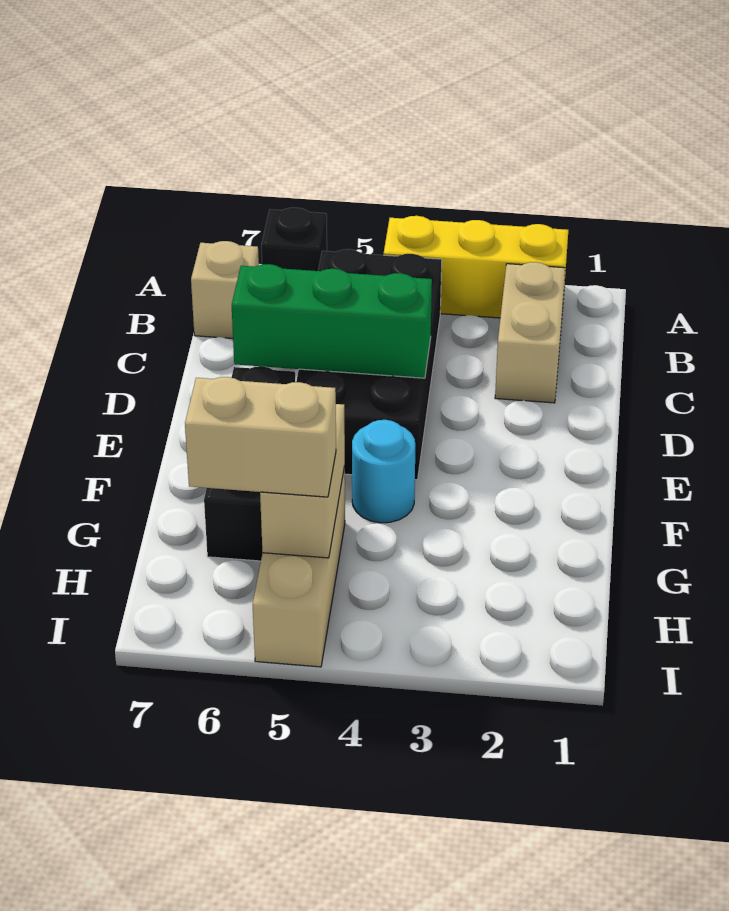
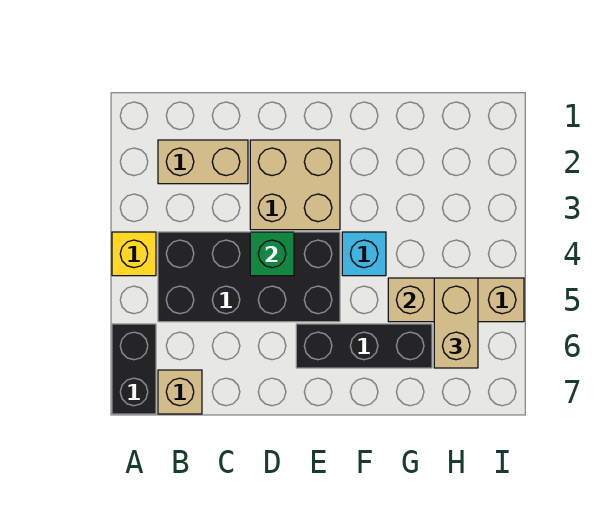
yellow 1x3 brick [384,216,568,318] -> yellow 1x1 brick [112,232,156,276]
black 1x1 brick [261,208,327,271] -> black 1x2 brick [112,324,156,414]
none -> tan 2x2 brick [250,140,340,230]
green 1x3 brick [232,264,432,378] -> green 1x1 brick [250,232,294,276]
cyan 1x1 round brick [352,420,415,523] -> cyan 1x1 brick [342,232,386,276]

